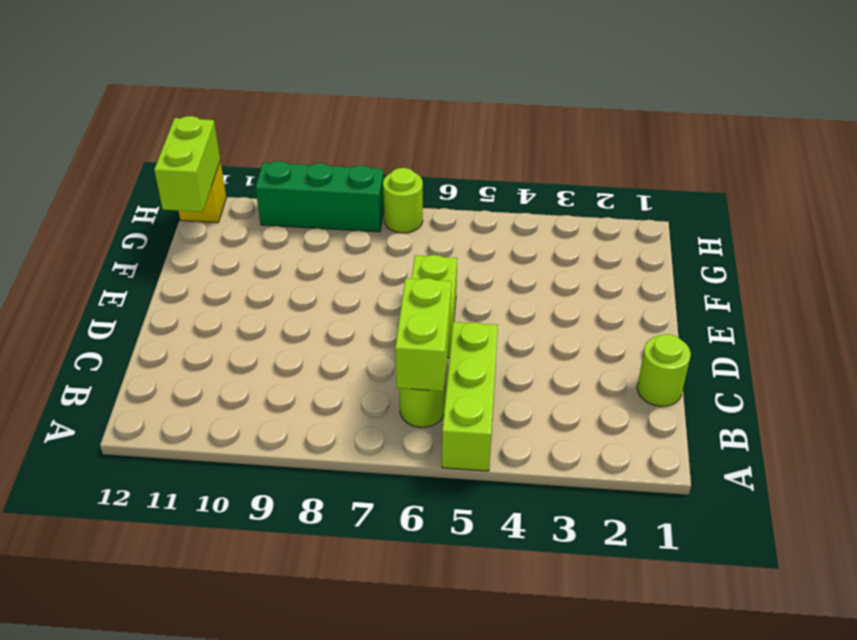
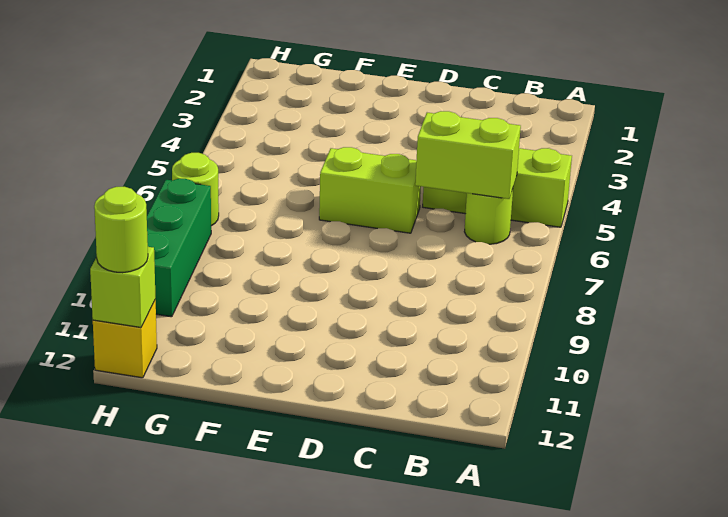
lime 1x1 round brick [637,334,691,406] -> lime 1x1 round brick moved to [94,187,148,273]
lime 1x2 brick [154,116,220,212] -> lime 1x1 brick [90,247,156,327]

